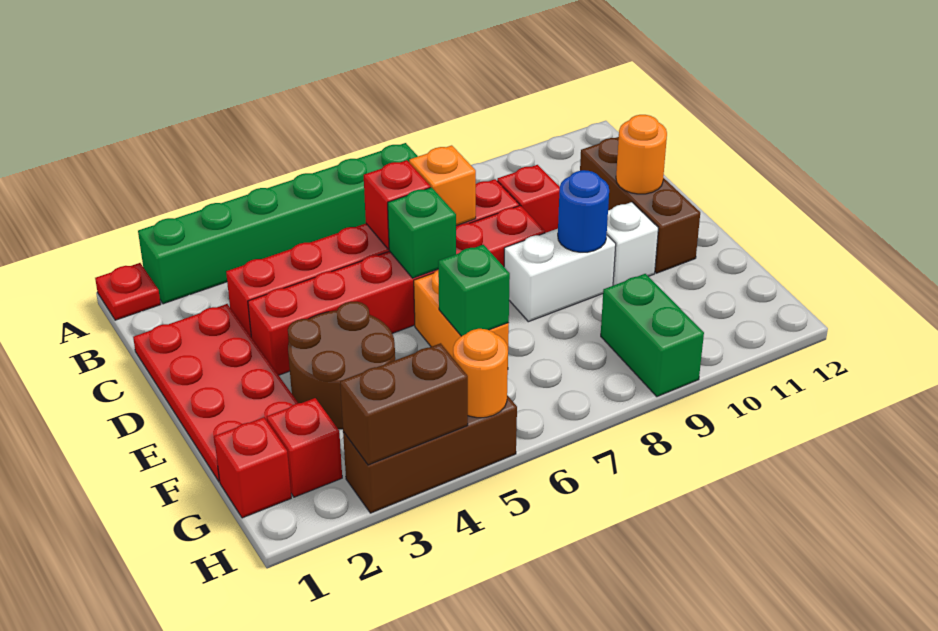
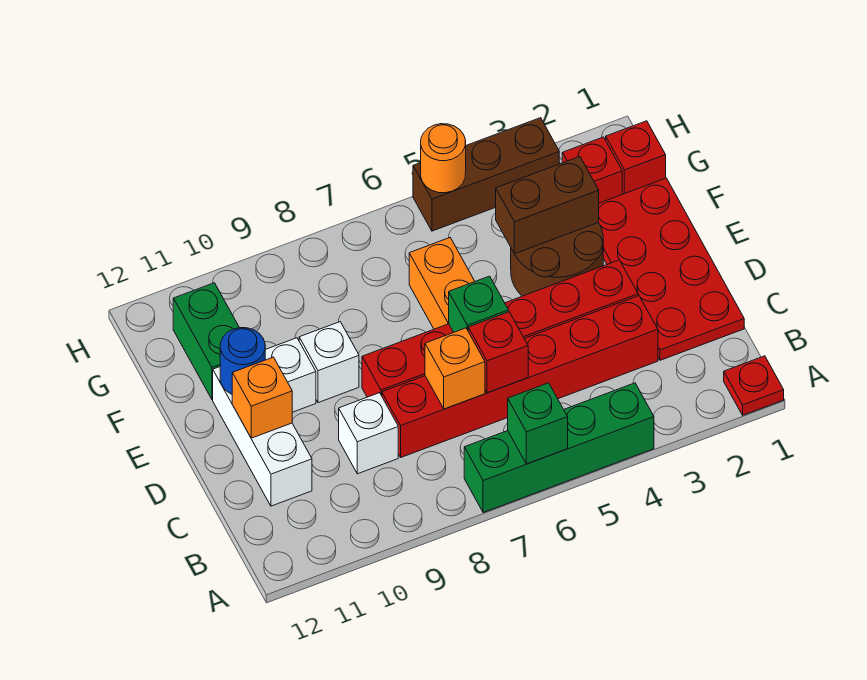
green 1x6 brick [138,143,418,304] -> green 1x4 brick [464,383,654,513]
red 1x1 brick [497,165,560,233] -> white 1x1 brick [339,393,398,474]
brown 1x3 brick [580,137,700,273] -> white 1x3 brick [213,367,312,506]
orange 1x1 round brick [616,115,667,194] -> orange 1x1 brick [232,357,292,438]
white 1x2 brick [504,229,616,322] -> white 1x1 brick [299,322,359,403]
blue 1x1 round brick [558,170,609,252] -> blue 1x1 round brick moved to [220,328,265,394]
green 1x1 brick [438,245,510,336] -> green 1x1 brick moved to [508,383,568,464]
green 1x2 brick [601,274,704,397] -> green 1x2 brick moved to [173,283,239,399]
brown 1x2 brick [340,343,468,465] -> brown 1x2 brick moved to [496,157,599,254]

